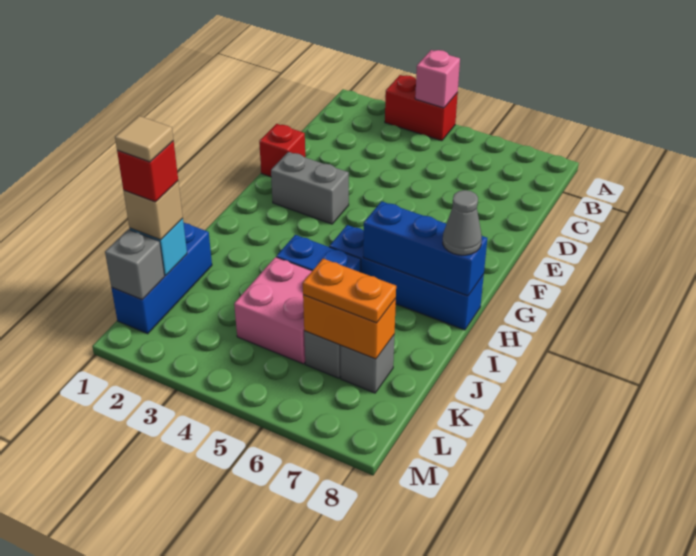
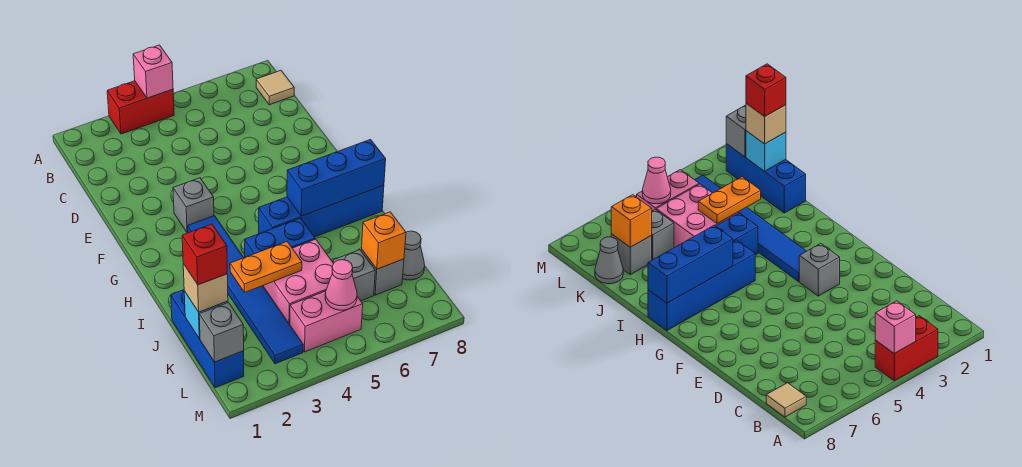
red 1x1 brick [259,124,305,177] -> none
grey 1x2 brick [271,152,349,224] -> grey 1x1 brick [173,178,214,233]
none -> blue 1x6 tile [188,216,303,364]
grey 1x1 cone [443,190,482,255] -> grey 1x1 cone moved to [403,231,425,280]
tan 1x1 tile [115,116,174,162] -> tan 1x1 tile moved to [256,71,294,105]
orange 1x2 brick [303,295,396,359] -> orange 1x1 brick [362,212,406,269]
orange 1x2 plate [303,259,396,323] -> orange 1x2 plate moved to [230,242,302,293]
none -> pink 1x2 brick [290,291,363,352]
none -> pink 1x1 cone [325,260,357,310]

